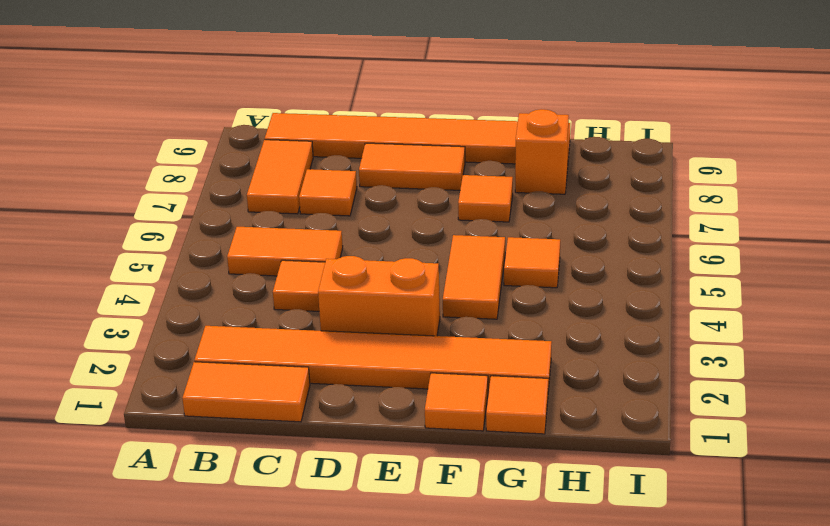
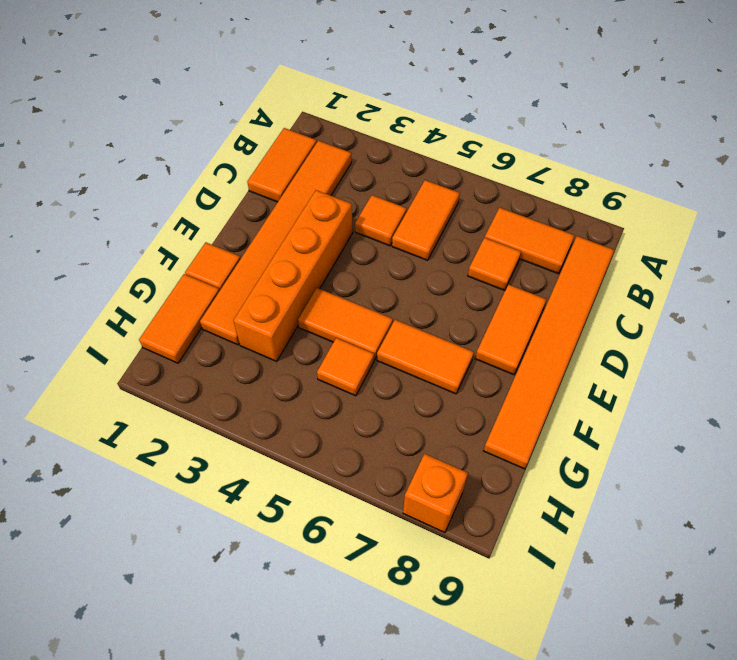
orange 1x2 brick [318,256,440,336] -> orange 1x4 brick [234,190,353,361]
orange 1x1 tile [458,175,513,222] -> orange 1x2 tile [377,320,474,394]
orange 1x1 tile [486,376,548,434] -> orange 1x2 tile [139,274,220,363]
orange 1x1 brick [515,109,569,194] -> orange 1x1 brick moved to [403,454,468,532]

